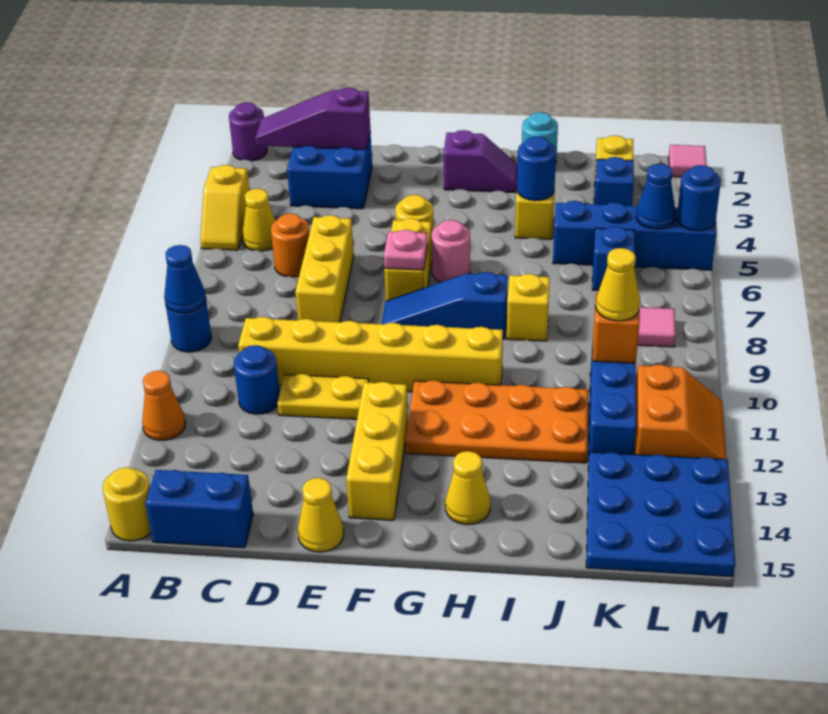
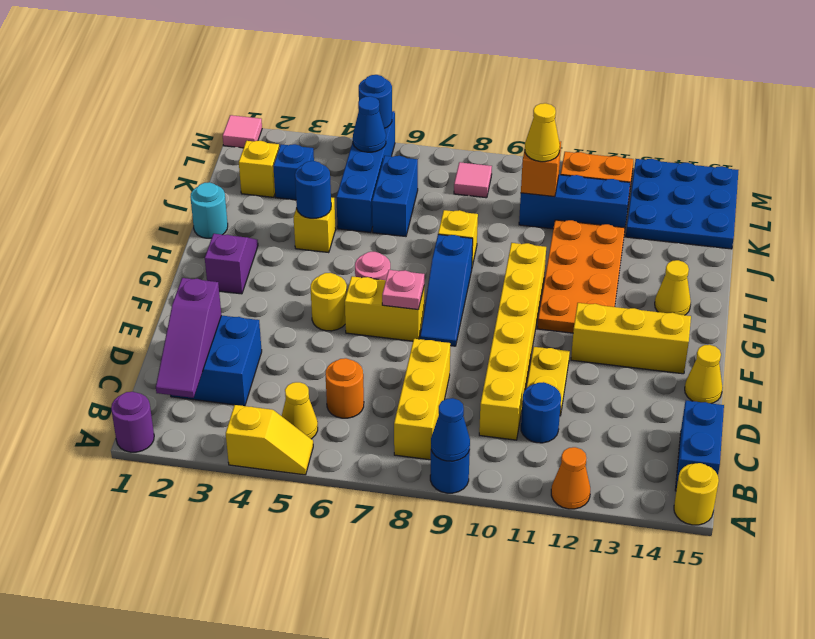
yellow 1x3 brick [295,215,354,322] -> yellow 1x3 brick turned to [394,339,450,460]
blue 1x1 brick [592,226,634,290] -> blue 1x2 brick [372,156,418,236]

